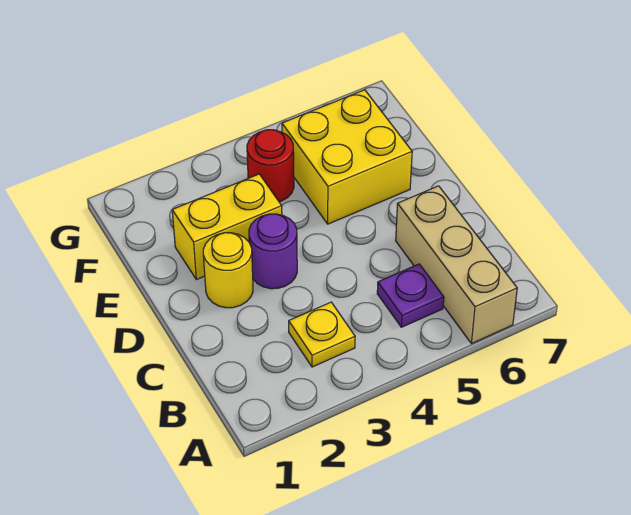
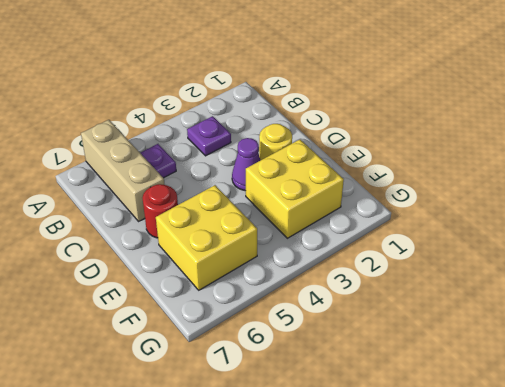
yellow 1x1 plate [289,302,355,367] -> purple 1x1 plate [187,116,231,156]
purple 1x1 round brick [249,214,297,289] -> purple 1x1 cone [232,138,261,191]
yellow 1x2 brick [172,174,282,280] -> yellow 2x2 brick [246,140,344,238]
red 1x1 round brick [247,130,294,202] -> red 1x1 round brick moved to [142,184,178,238]

